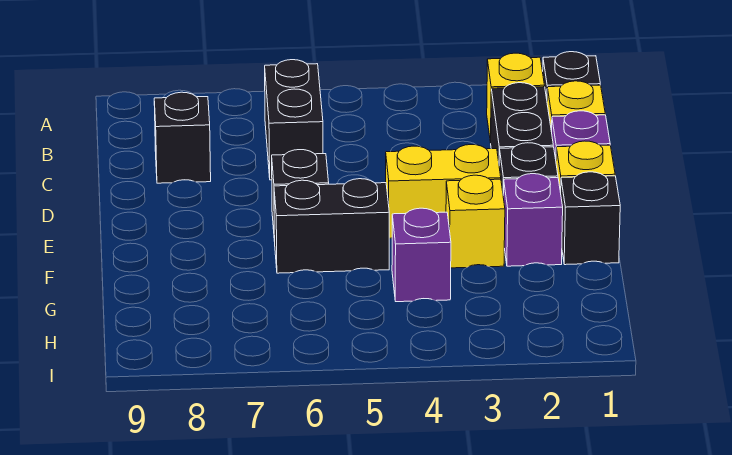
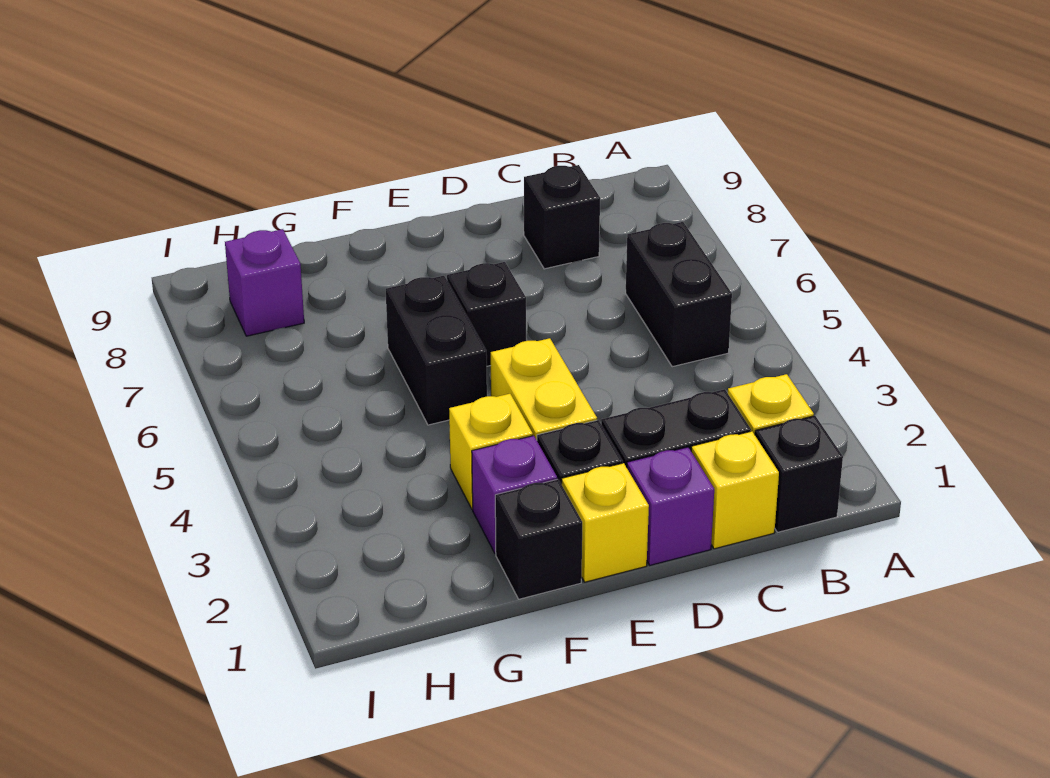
black 1x2 brick [265,60,323,180] -> black 1x2 brick turned to [626,222,732,367]
purple 1x1 brick [392,208,451,302] -> purple 1x1 brick moved to [225,229,304,336]

